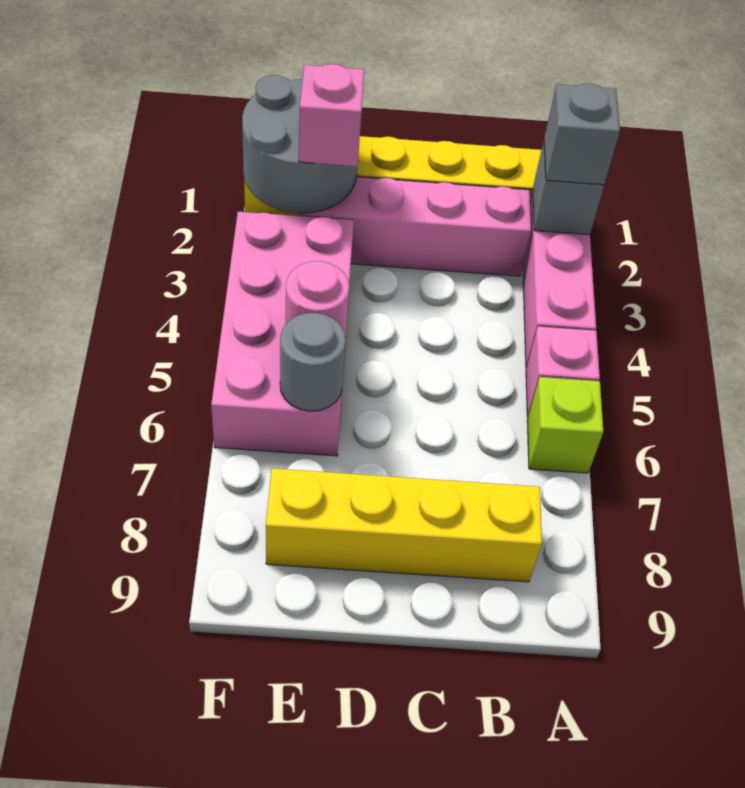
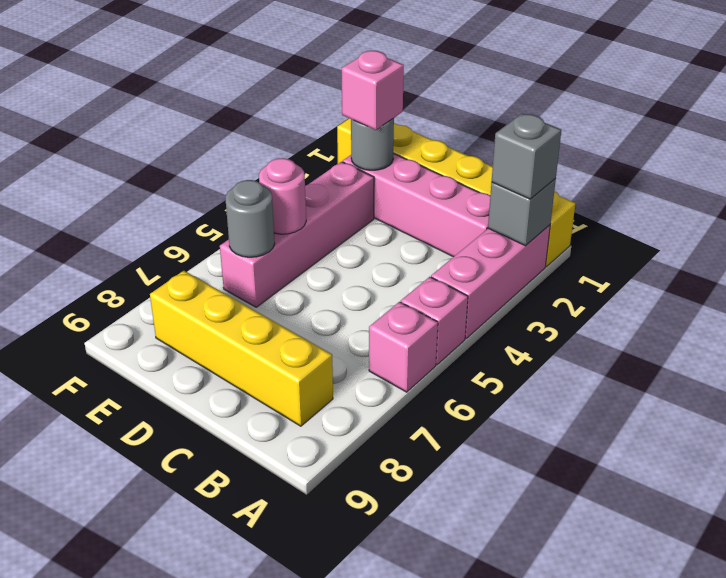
lime 1x1 brick [527,377,603,473] -> pink 1x1 brick [369,302,438,392]
grey 2x2 round brick [242,75,357,213] -> grey 1x1 round brick [351,118,394,170]
pink 2x4 brick [211,212,354,456] -> pink 1x4 brick [220,162,374,307]

